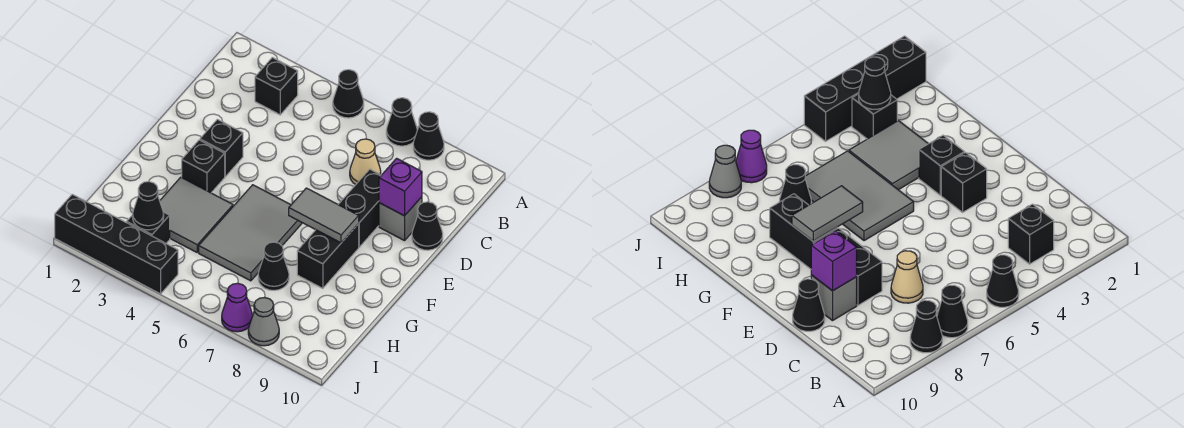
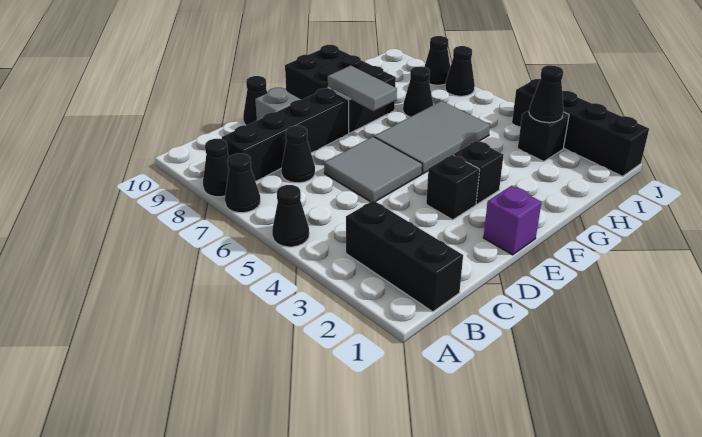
black 1x1 brick [255,57,298,115] -> black 1x3 brick [346,200,463,312]
tan 1x1 cone [350,139,381,185] -> black 1x1 cone [281,126,315,183]
black 1x2 brick [338,169,381,247] -> black 1x4 brick [222,88,349,181]
purple 1x1 brick [379,158,422,216] -> purple 1x1 brick moved to [483,186,541,255]
black 1x2 brick [297,224,359,288] -> black 2x3 brick [285,45,396,133]
grey 2x2 tile [160,177,233,252] -> grey 2x2 tile moved to [324,137,422,202]
purple 1x1 cone [222,283,253,332] -> black 1x1 cone [445,46,475,96]
grey 1x1 cone [248,297,279,346] -> black 1x1 cone [424,36,450,85]

